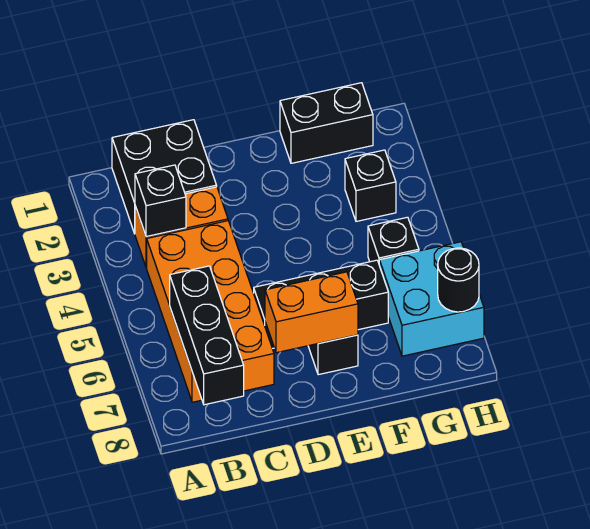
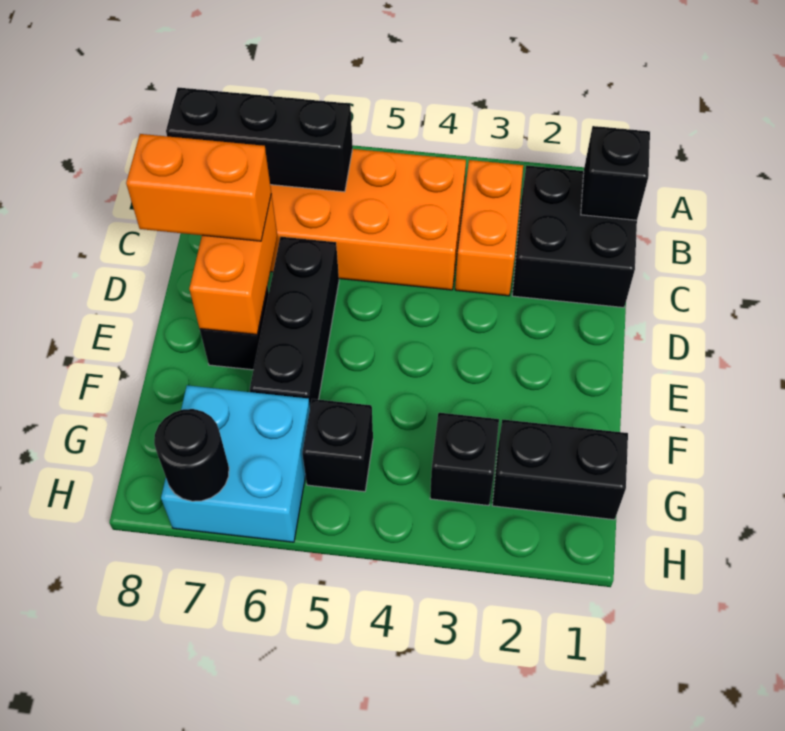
black 1x1 brick [135,165,186,237] -> black 1x1 brick moved to [581,126,650,220]
none -> orange 1x2 brick [126,134,271,241]
black 1x2 brick [280,83,373,163] -> black 1x2 brick turned to [492,419,628,520]

